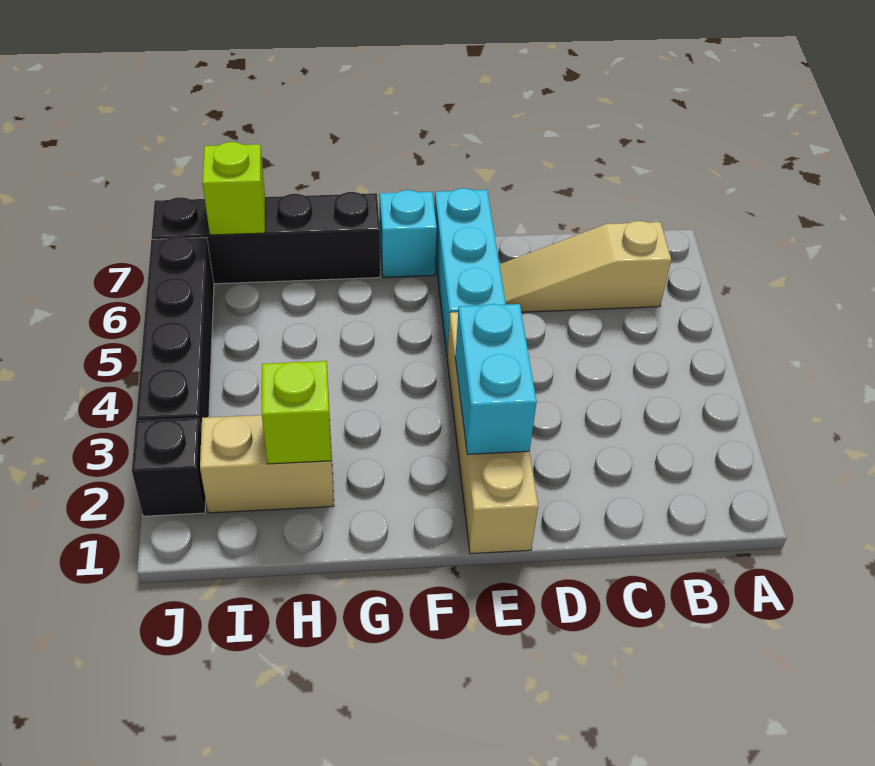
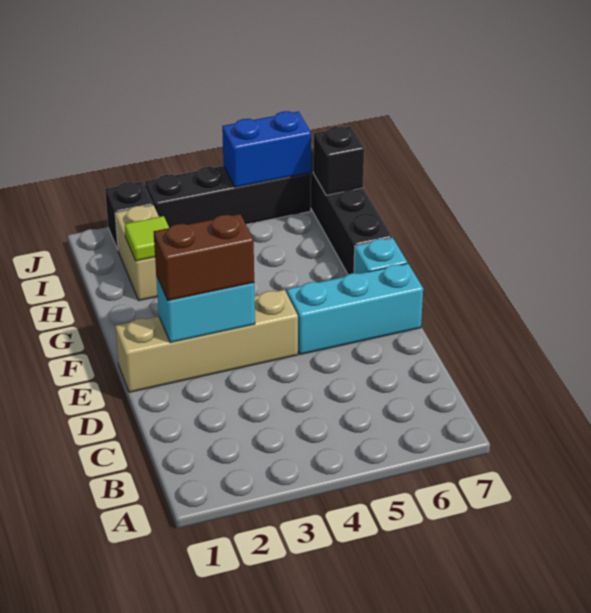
tan 1x3 slope [499,221,671,312] -> none
none -> brown 1x2 brick [154,214,254,301]
lime 1x1 brick [262,361,331,464] -> lime 1x1 tile [125,216,169,261]
lime 1x1 brick [202,142,265,235] -> black 1x1 brick [313,126,364,195]
none -> blue 1x2 brick [222,111,311,187]

